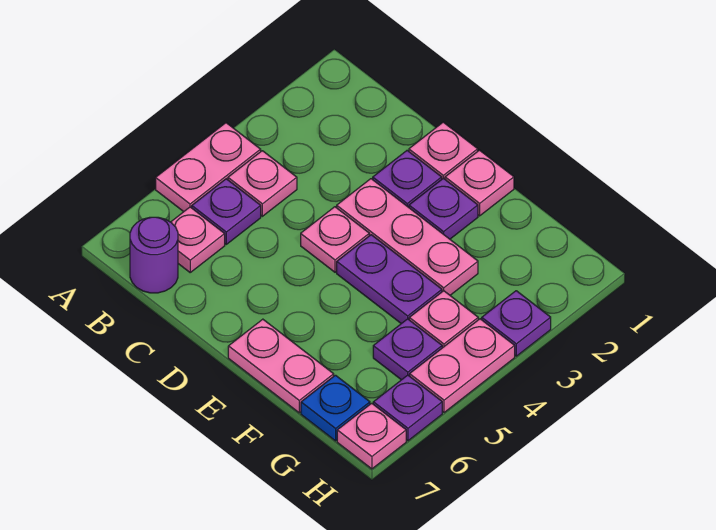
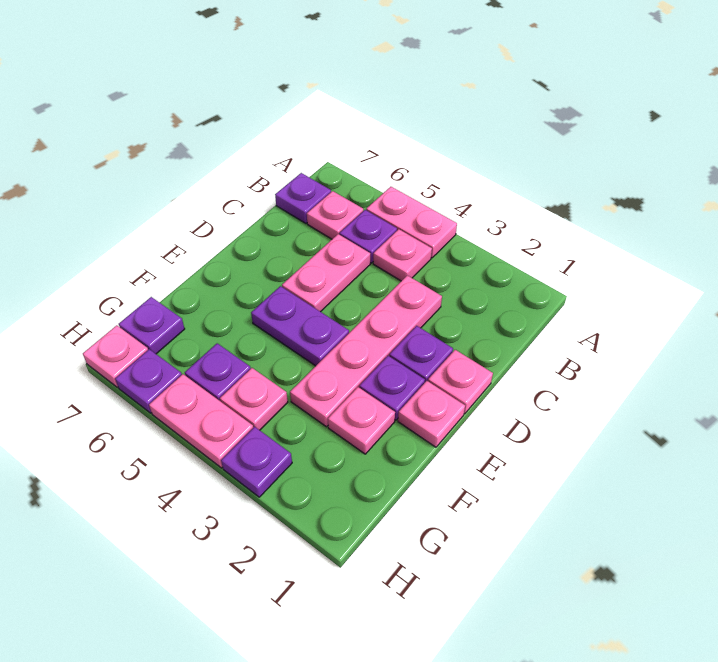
purple 1x1 round brick [130,217,178,293] -> purple 1x1 plate [275,173,331,223]
pink 1x3 plate [337,179,478,295] -> pink 1x4 plate [290,275,442,427]
pink 1x1 plate [301,207,369,272] -> pink 1x1 plate moved to [328,387,395,454]
purple 1x2 plate [337,235,442,324] -> purple 1x2 plate turned to [251,286,349,366]
pink 1x2 plate [228,319,334,413] -> pink 1x2 plate moved to [282,234,370,312]
blue 1x1 plate [301,375,370,441] -> purple 1x1 plate [119,297,185,354]

